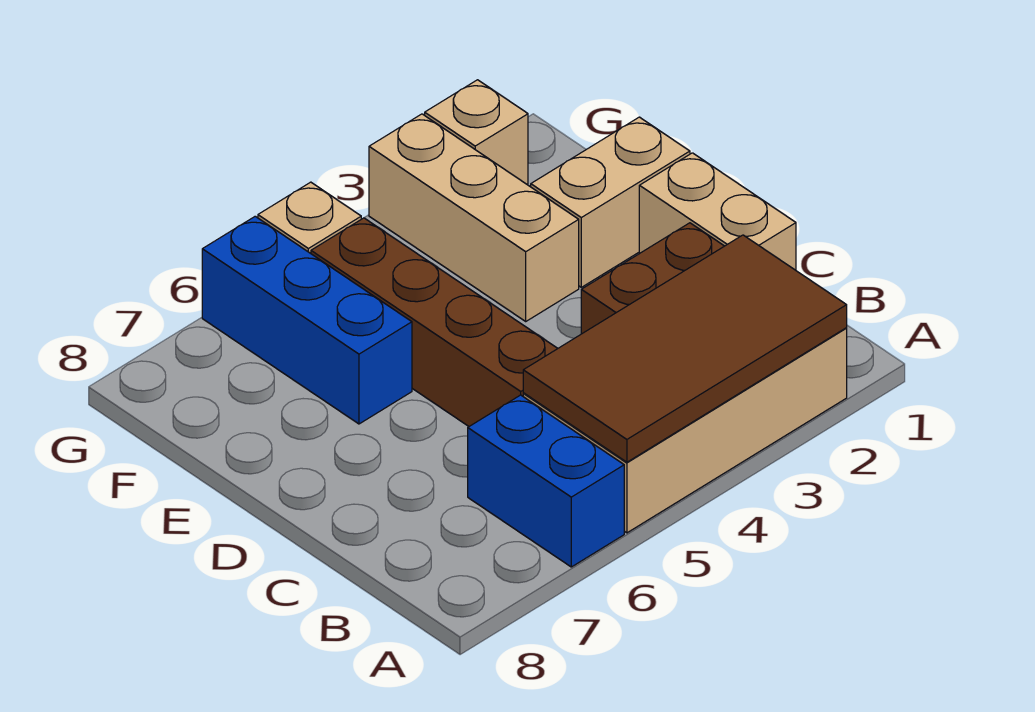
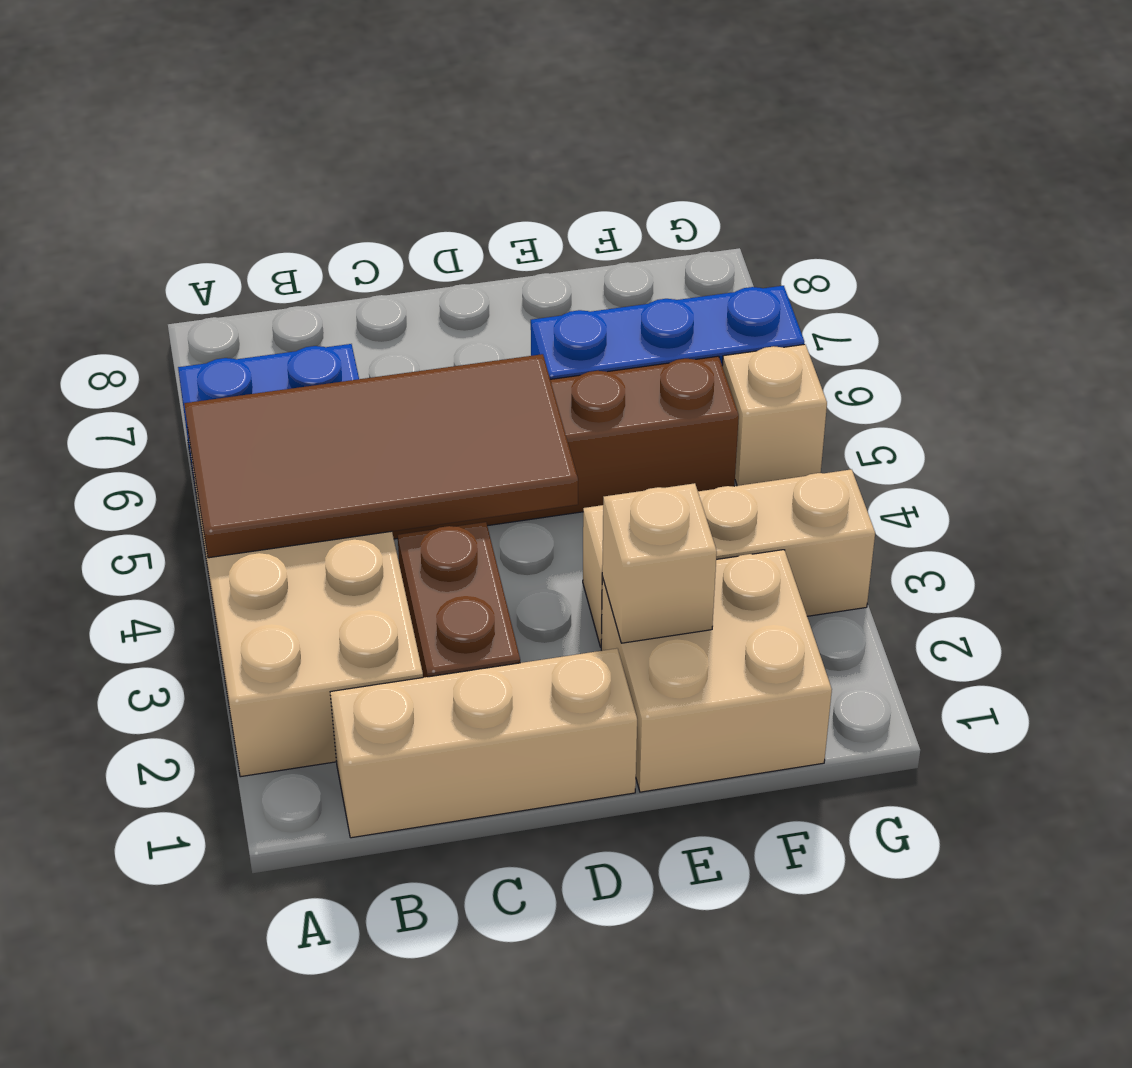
brown 2x4 tile [523,235,847,462] -> brown 2x4 tile turned to [184,354,578,558]
tan 1x2 brick [639,153,796,270] -> tan 1x3 brick [330,648,637,838]
tan 1x2 brick [531,117,690,287] -> tan 2x2 brick [601,550,832,792]
tan 1x1 brick [425,80,528,184] -> tan 1x1 brick moved to [602,483,717,643]

